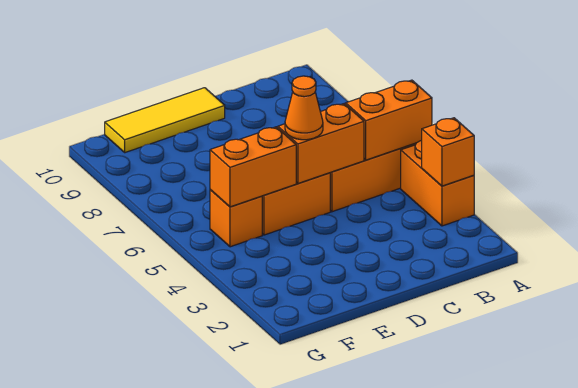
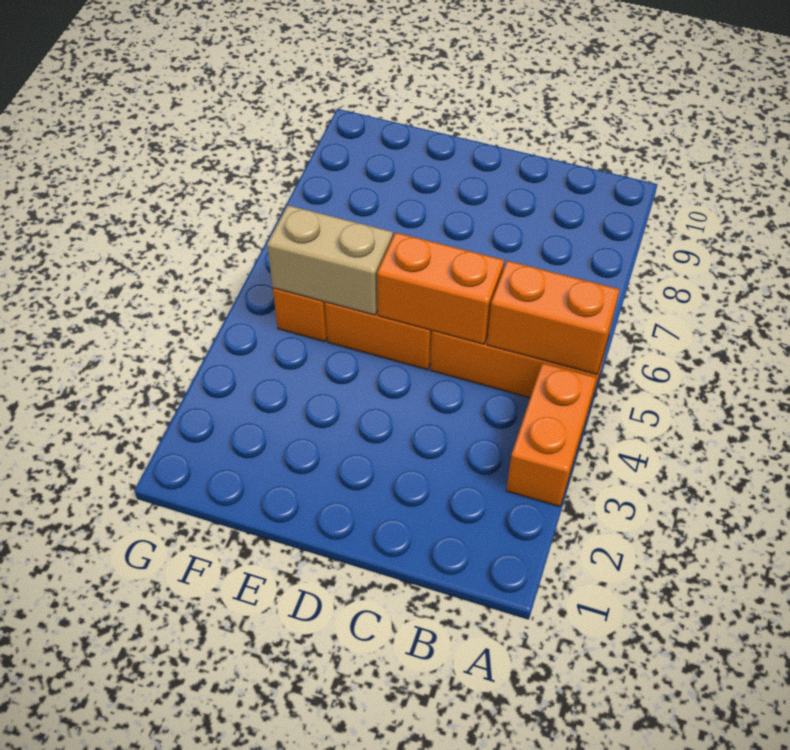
orange 1x1 brick [422,118,474,186] -> none
orange 1x1 cone [285,76,323,140] -> none
yellow 1x3 tile [105,88,225,153] -> none
orange 1x2 brick [210,127,296,207] -> tan 1x2 brick [267,205,393,315]

